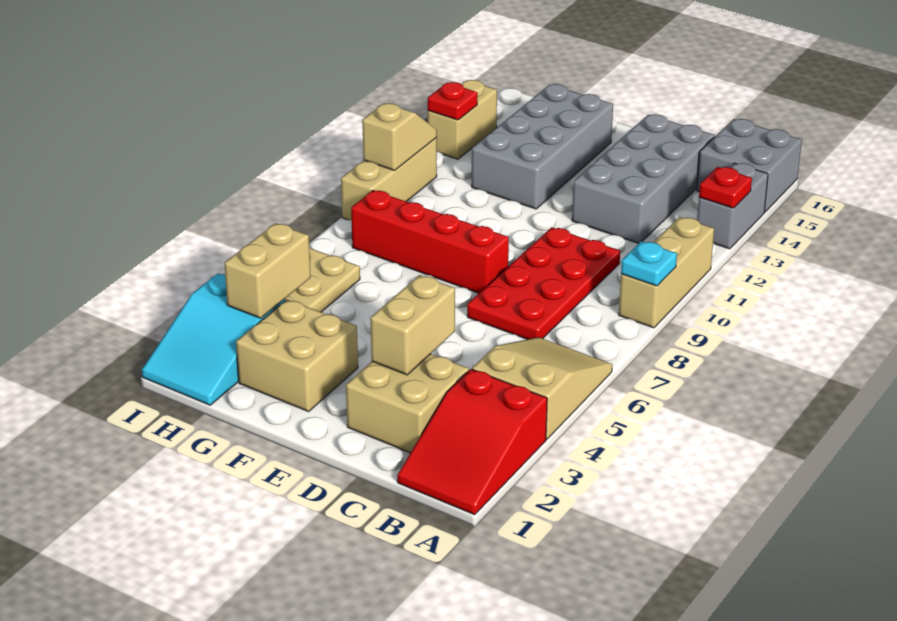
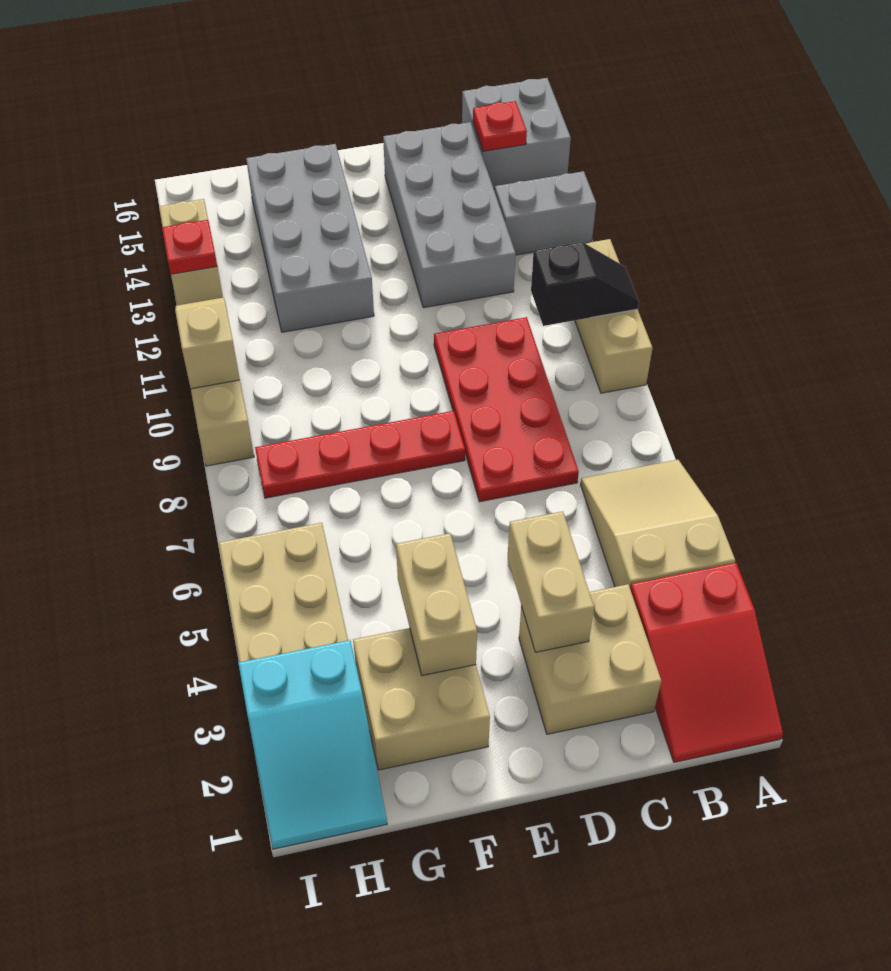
cyan 1x1 plate [621,241,677,286] -> none
none -> black 1x2 slope [531,242,639,326]
grey 1x2 brick [697,163,768,249] -> grey 1x2 brick turned to [495,171,596,255]
red 1x1 plate [699,167,752,208] -> red 1x1 plate moved to [473,101,527,151]
red 1x4 brick [351,190,509,293] -> red 1x4 plate [255,411,465,498]
tan 1x2 brick [224,223,311,318] -> tan 1x2 brick moved to [396,533,477,675]

